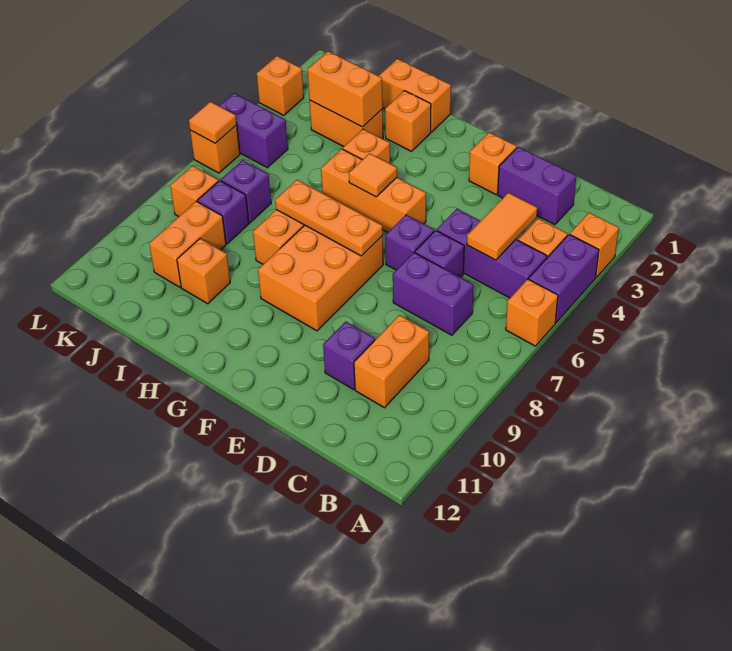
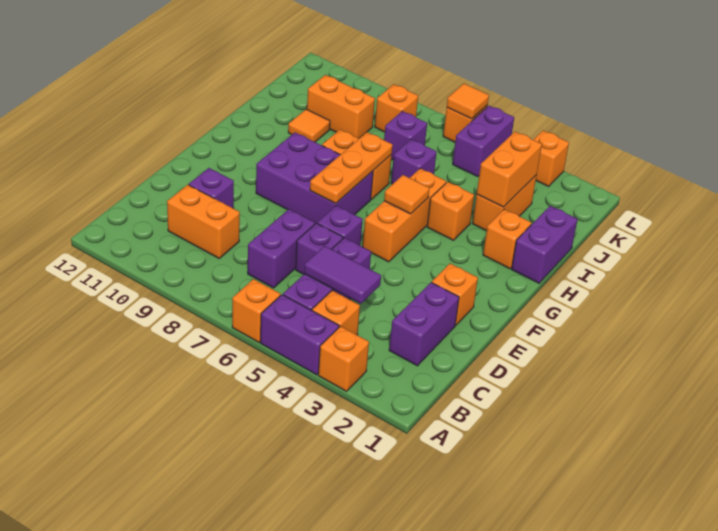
orange 1x2 tile [467,193,537,260] -> purple 1x2 tile [304,246,381,304]
orange 2x3 brick [258,225,383,331] -> purple 2x3 brick [256,133,373,224]
orange 1x2 brick [379,59,451,132] -> purple 1x2 brick [512,206,578,283]
orange 1x1 brick [177,239,230,304] -> orange 1x1 tile [288,109,330,142]
purple 1x1 brick [197,180,249,244] -> purple 1x1 brick moved to [391,139,437,184]

